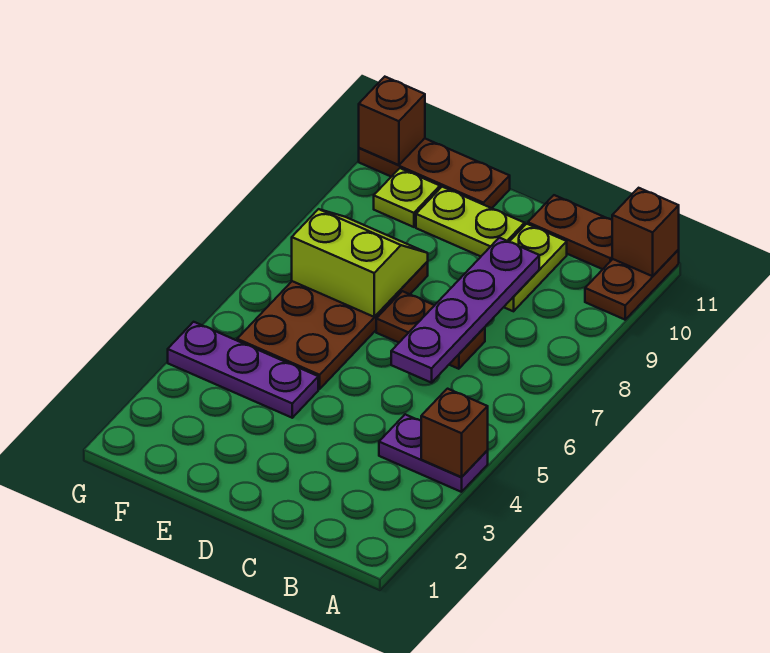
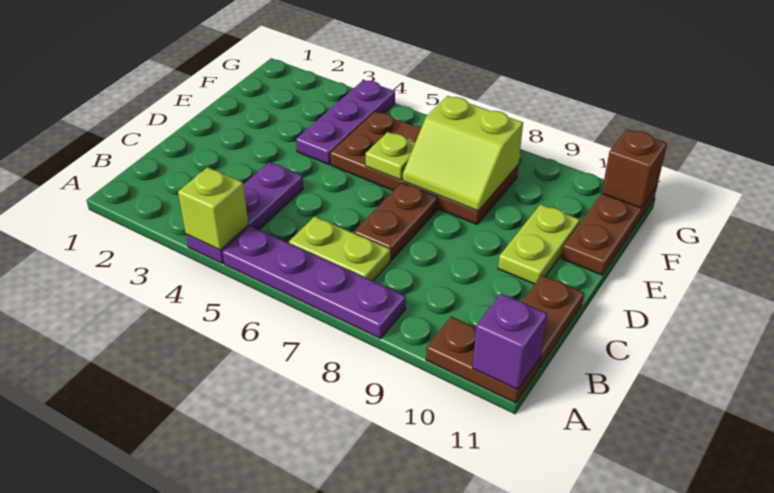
purple 1x2 plate [379,414,488,492] -> purple 1x3 plate [186,162,303,264]
brown 1x1 brick [421,389,488,477] -> lime 1x1 brick [178,167,248,250]
brown 1x1 brick [612,188,679,276] -> purple 1x1 brick [473,294,547,389]
purple 1x4 plate [391,238,539,383] -> purple 1x4 plate moved to [222,226,406,339]
lime 1x2 plate [504,224,567,311] -> lime 1x2 plate moved to [289,216,390,281]
lime 2x2 slope [292,209,428,317] -> lime 2x2 slope turned to [403,96,523,211]
lime 1x1 plate [374,168,440,227] -> lime 1x1 plate moved to [366,132,415,180]

